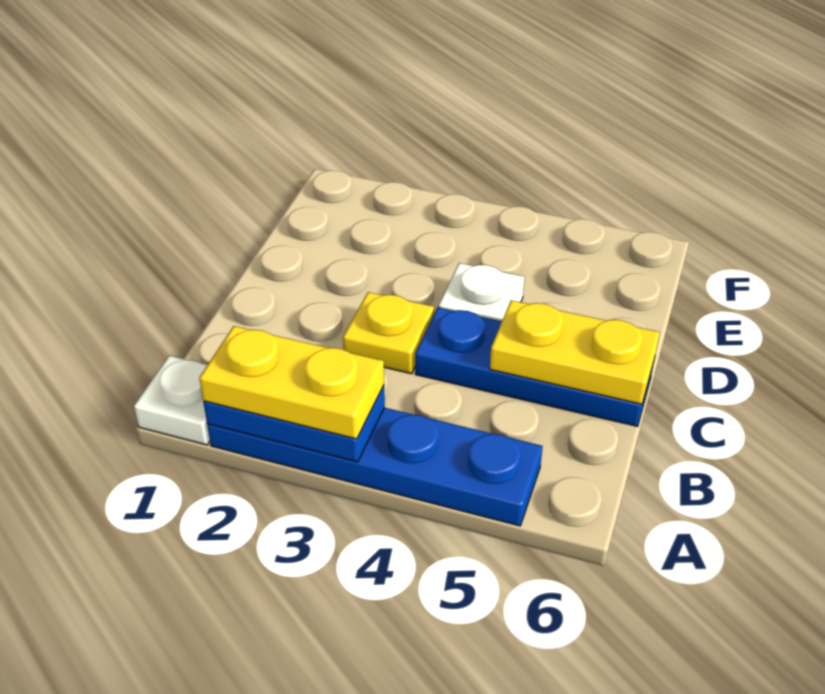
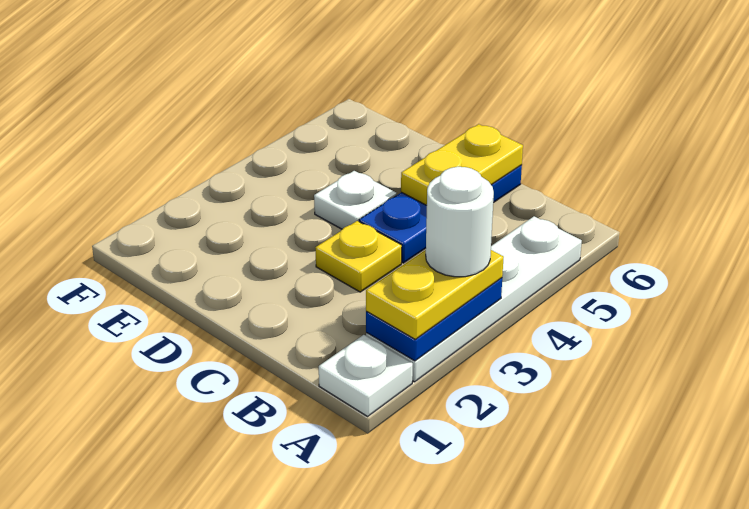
blue 1x4 plate [207,408,543,526] -> white 1x4 plate [366,216,582,382]
none -> white 1x1 round brick [426,167,494,277]

